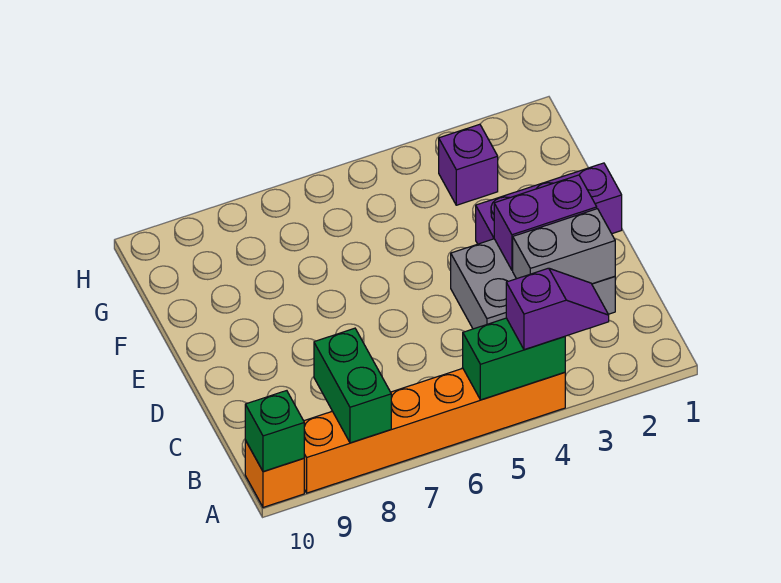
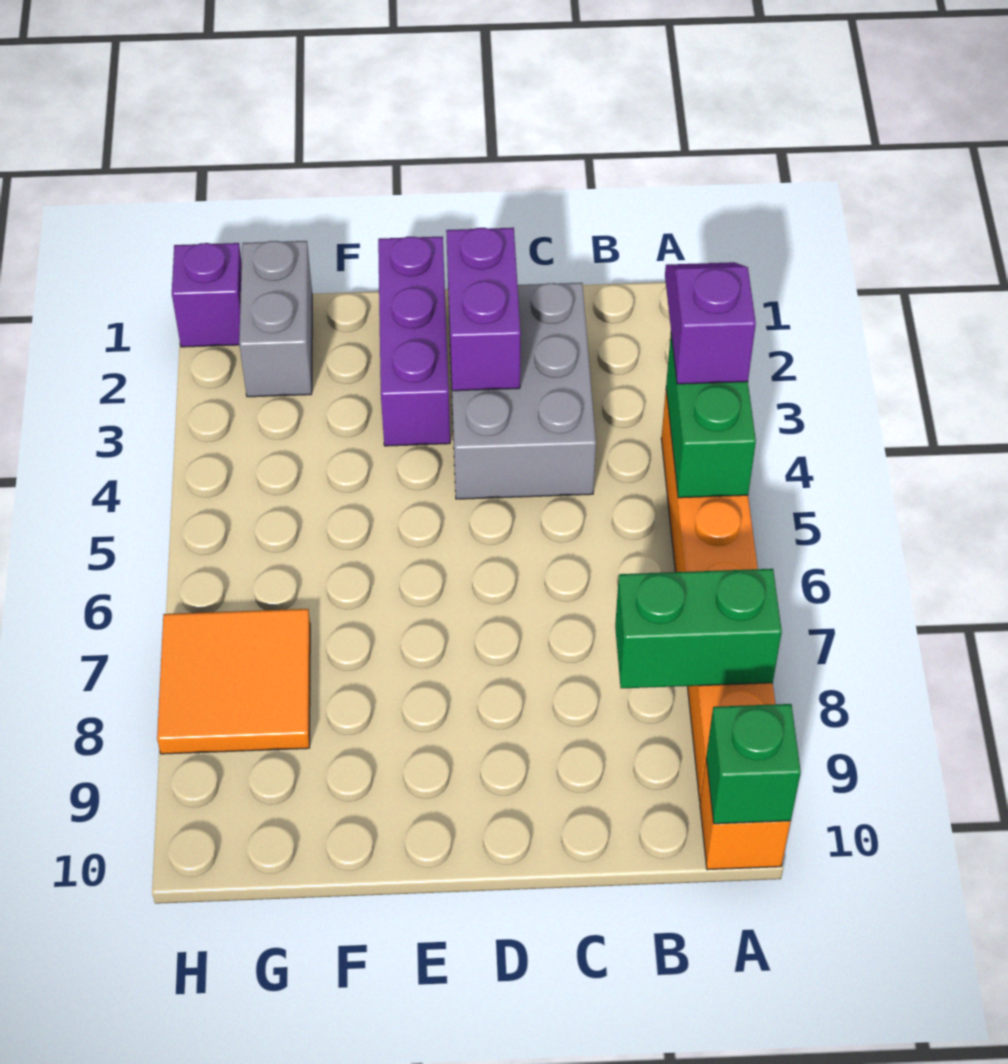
grey 1x2 brick [513,209,615,284] -> grey 1x2 brick moved to [239,241,312,397]
purple 1x1 brick [439,124,498,205] -> purple 1x1 brick moved to [172,243,242,347]
none -> orange 2x2 tile [157,609,310,754]

